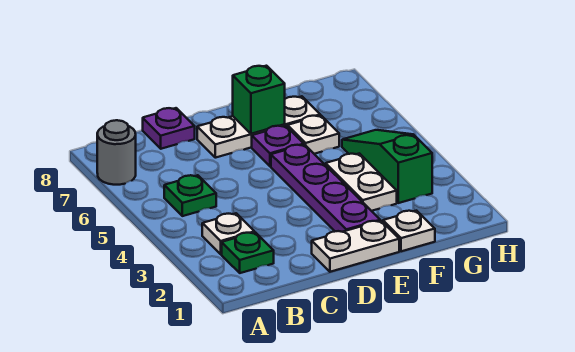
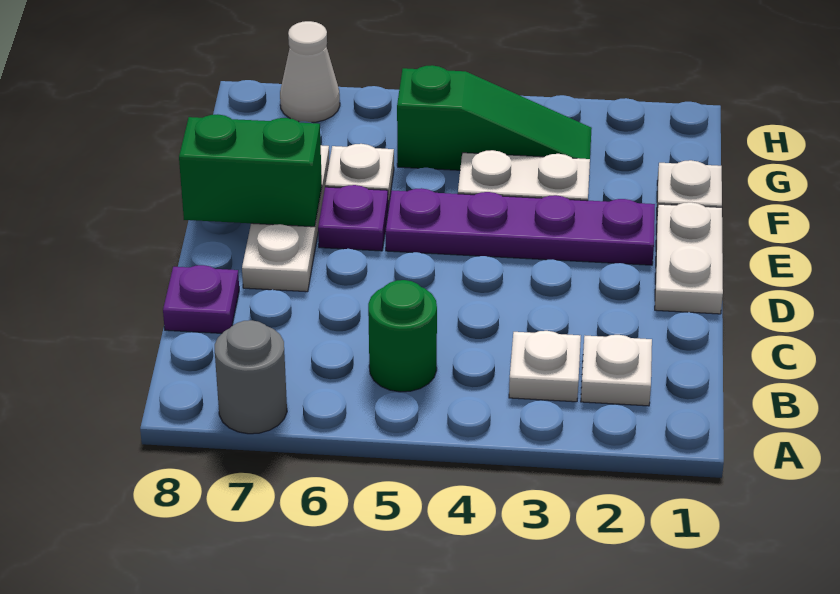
green 1x1 plate [222,232,274,273] -> white 1x1 plate [581,335,652,406]
green 1x1 plate [164,175,216,216] -> green 1x1 round brick [368,280,437,392]
green 1x1 brick [233,66,285,134] -> green 1x2 brick [179,114,322,227]
green 1x3 slope [342,130,432,203] -> green 1x3 slope turned to [397,65,592,170]
none -> white 1x1 cone [280,21,340,122]

